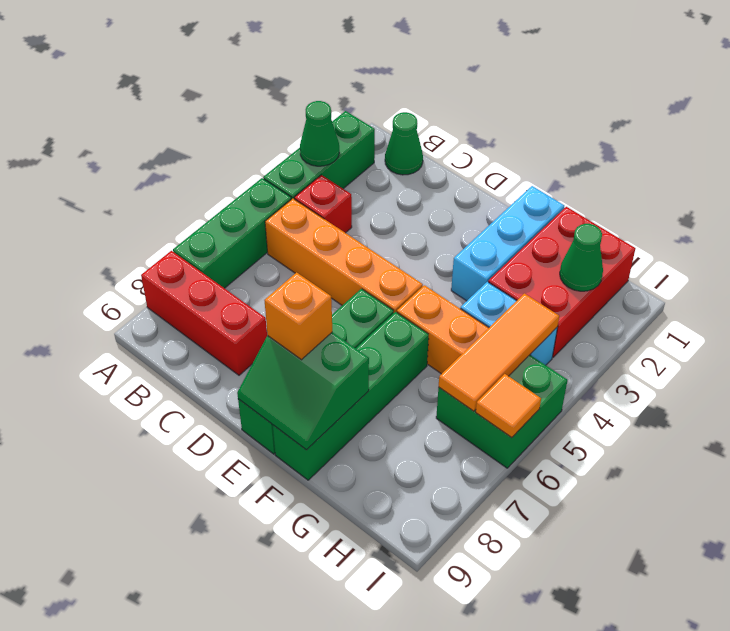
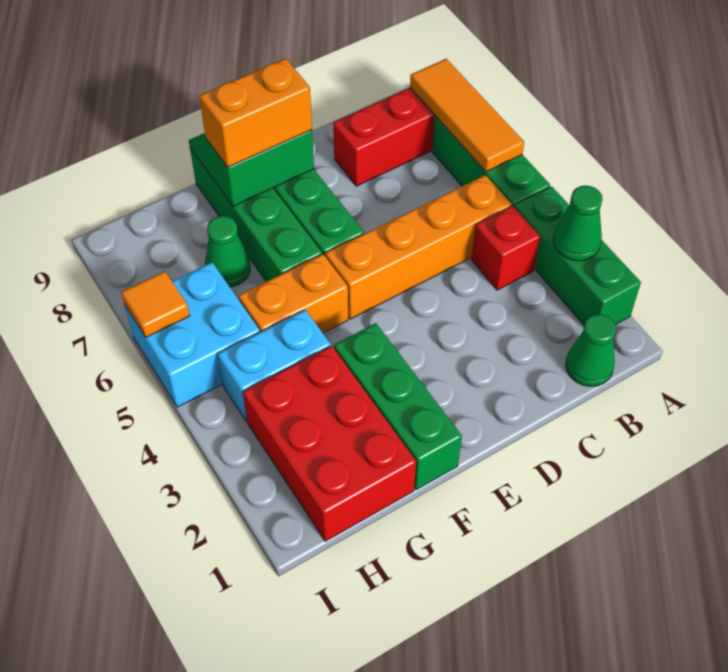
orange 1x1 brick [264,272,332,360] -> orange 1x2 brick [199,58,312,167]
cyan 1x3 brick [451,186,564,301] -> green 1x3 brick [334,323,462,490]
green 1x1 cone [560,224,603,291] -> green 1x1 cone moved to [205,216,250,287]
orange 1x3 tile [439,293,559,411] -> orange 1x3 tile moved to [410,59,524,172]
green 2x2 brick [436,355,567,468] -> cyan 2x2 brick [125,262,260,407]

